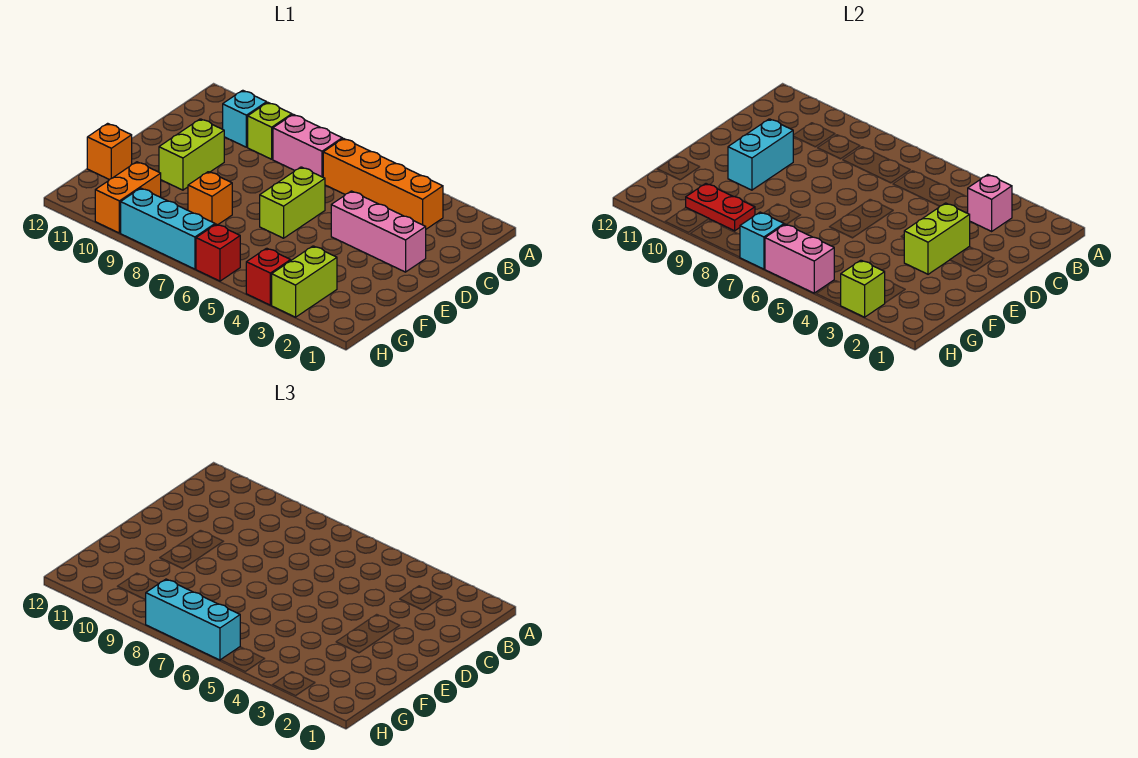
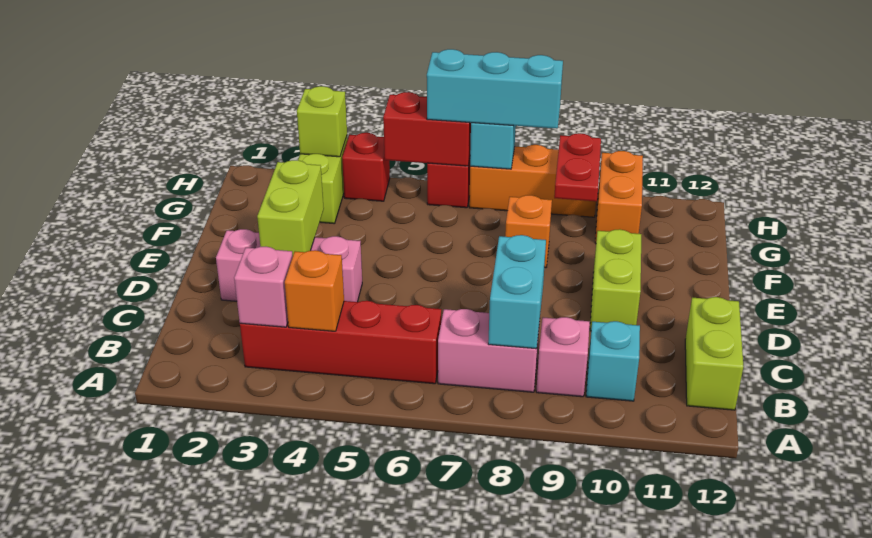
orange 1x4 brick [323,138,443,229] -> red 1x4 brick [240,301,441,384]
lime 1x1 brick [248,103,292,159] -> pink 1x1 brick [536,317,590,397]
lime 1x2 brick [260,167,325,238] -> lime 1x2 brick moved to [685,297,743,410]
cyan 1x2 brick [728,119,794,190] -> cyan 1x2 brick moved to [488,235,546,349]
orange 1x1 brick [87,123,132,180] -> orange 1x1 brick moved to [285,250,344,331]
red 1x2 plate [686,184,755,231] -> red 1x2 plate turned to [554,133,601,201]
pink 1x2 brick [765,224,834,293] -> red 1x2 brick [383,92,471,166]
cyan 1x3 brick [121,188,215,269] -> orange 1x3 brick [469,145,596,217]

